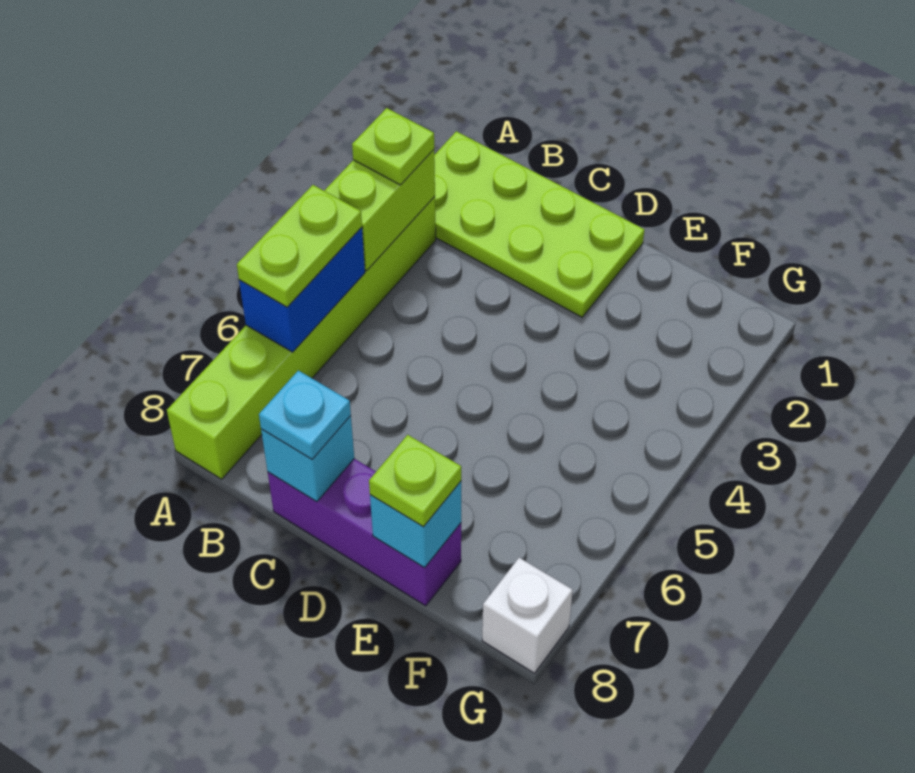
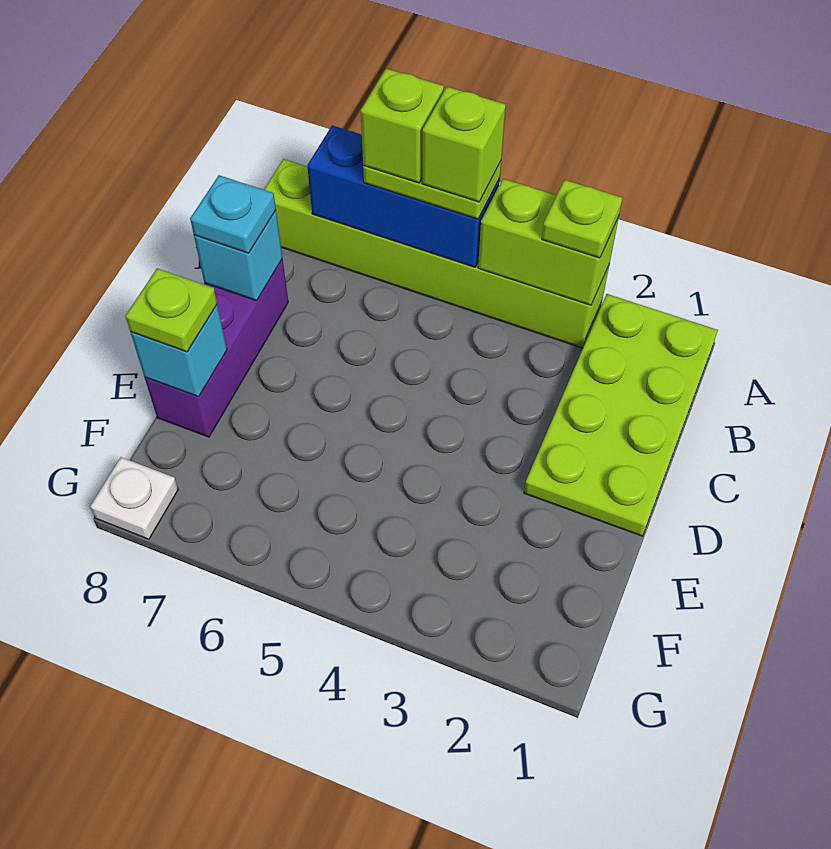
blue 1x2 brick [239,227,365,352] -> blue 1x3 brick [307,125,500,267]
none -> lime 1x1 brick [422,87,506,202]
none -> lime 1x1 brick [361,69,444,183]
white 1x1 brick [482,558,573,673] -> white 1x1 plate [90,457,178,539]

